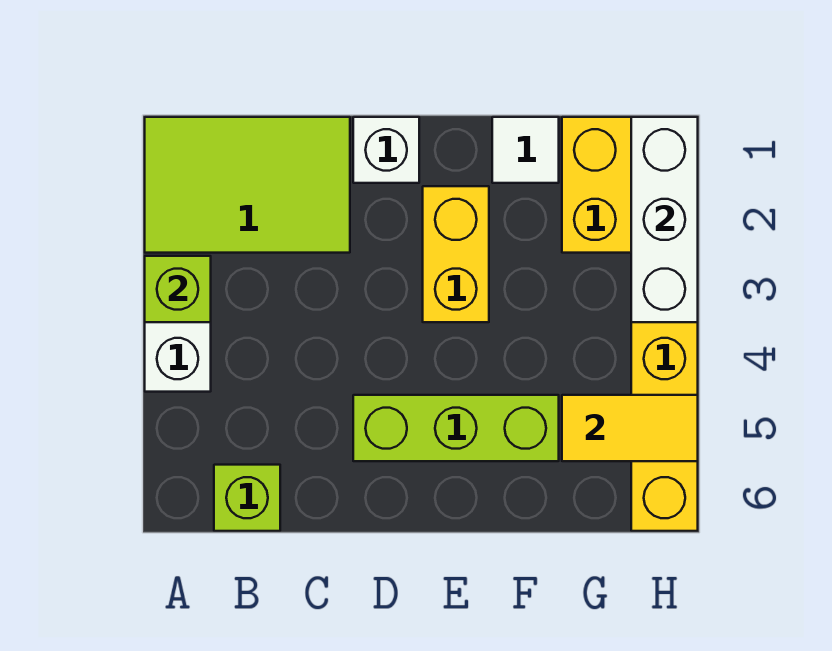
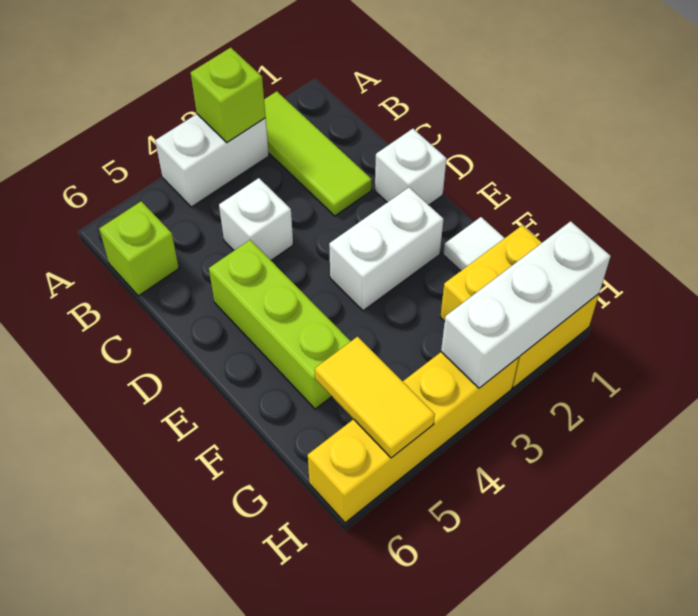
lime 2x3 tile [145,117,350,253] -> lime 1x3 tile [264,91,372,216]
none -> white 1x1 brick [219,178,293,260]
yellow 1x2 brick [423,186,489,322] -> white 1x2 brick [329,188,443,311]

